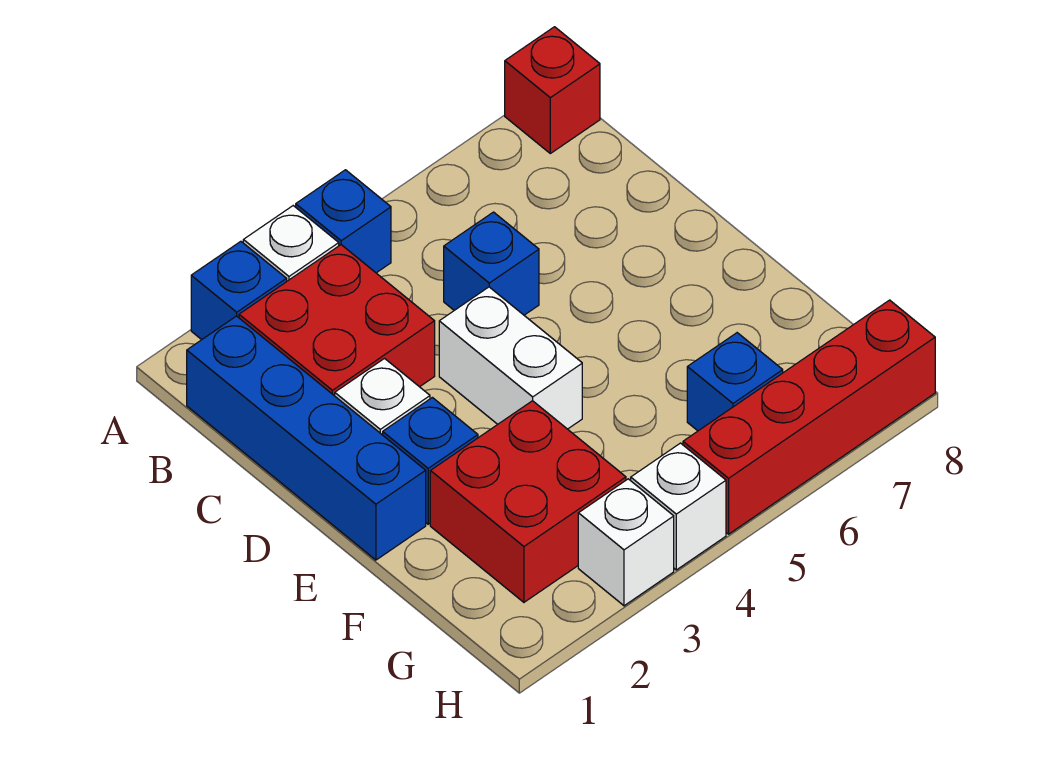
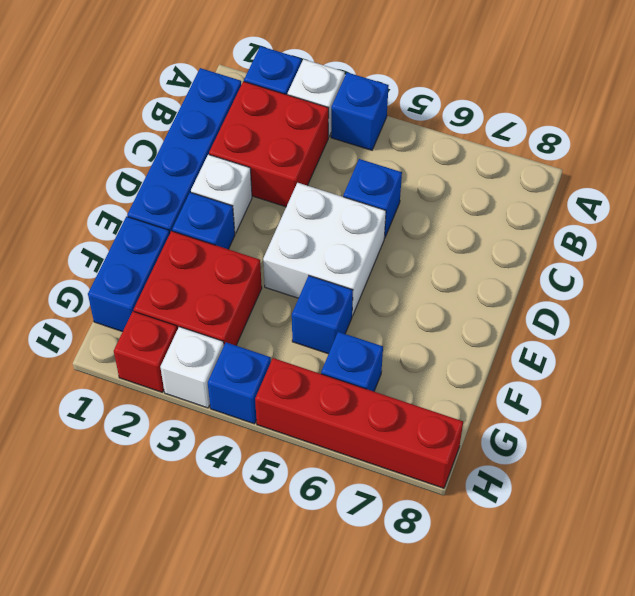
red 1x1 brick [505,27,600,153] -> red 1x1 brick moved to [114,311,177,392]
white 1x2 brick [439,287,582,429] -> white 2x2 brick [263,183,386,316]
none -> blue 1x2 brick [88,216,170,332]
none -> blue 1x1 brick [292,276,353,354]
white 1x1 brick [631,443,726,570] -> blue 1x1 brick [208,342,271,424]

